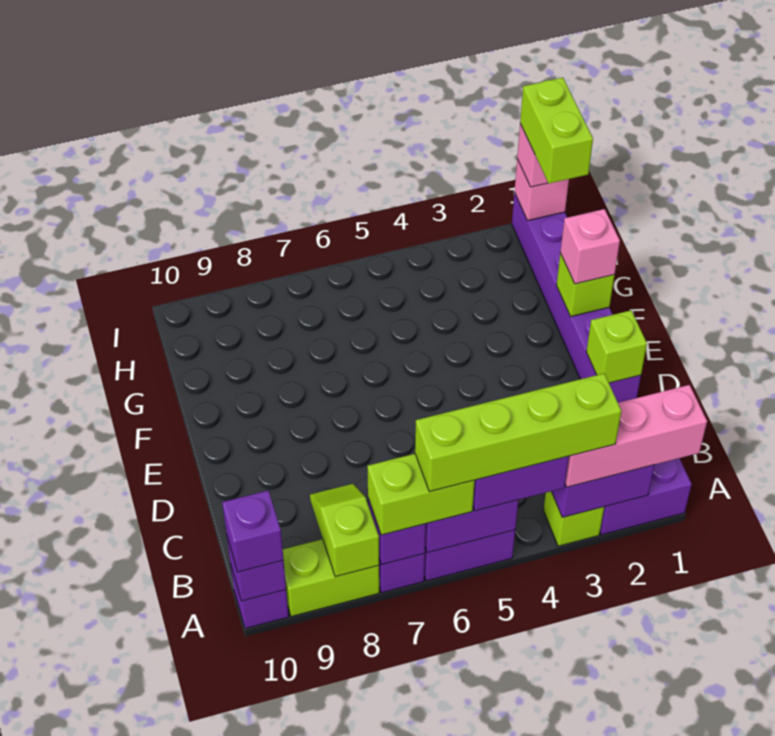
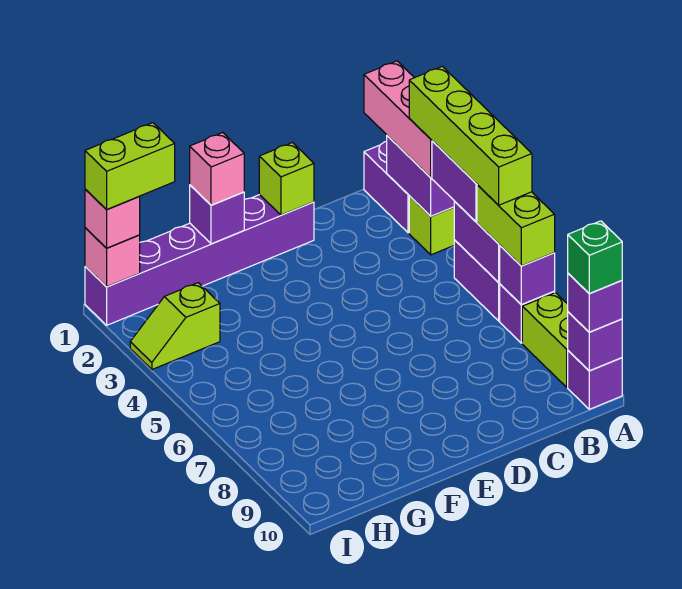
lime 1x2 slope [310,484,379,577] -> lime 1x2 slope moved to [130,283,220,369]
none -> green 1x1 brick [568,221,622,293]
lime 1x1 brick [556,253,615,316] -> purple 1x1 brick [190,185,244,244]

